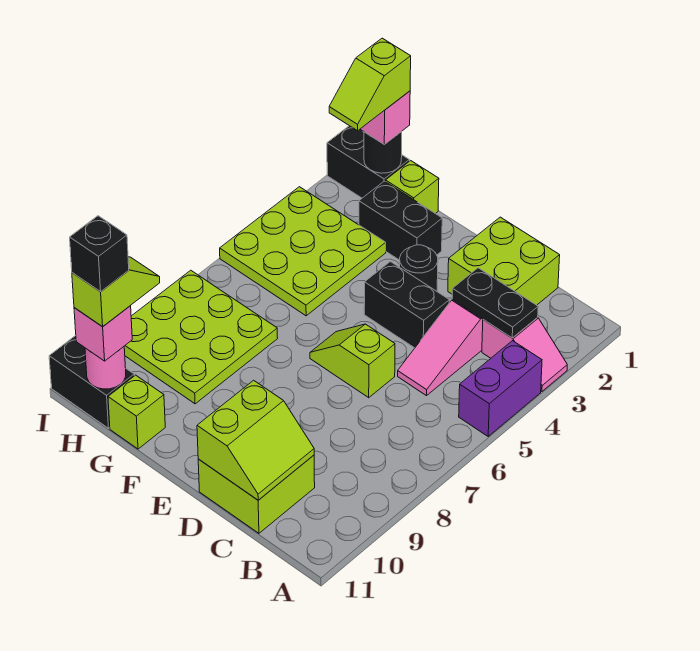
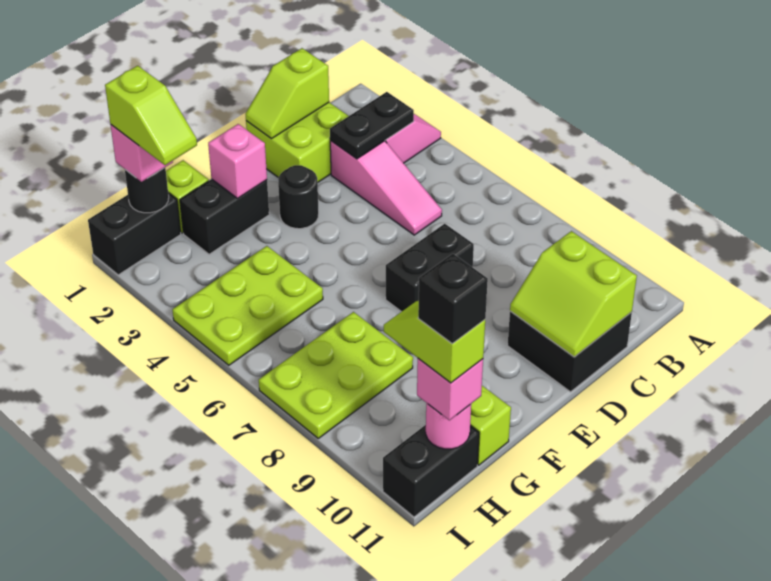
purple 1x2 brick [459,341,542,436] -> none
lime 2x2 brick [198,455,315,533] -> black 2x2 brick [508,311,632,392]
lime 2x2 slope [197,380,314,500] -> lime 2x2 slope turned to [510,231,637,357]
black 1x2 brick [364,262,449,348] -> black 1x2 brick moved to [386,224,474,312]
lime 1x2 slope [310,324,395,398] -> lime 1x2 slope moved to [246,48,329,139]
none -> pink 1x1 brick [208,124,267,198]
lime 3x3 plate [220,187,386,316] -> lime 2x3 plate [172,246,323,365]
lime 3x3 plate [124,270,278,404] -> lime 2x3 plate [259,312,413,438]

